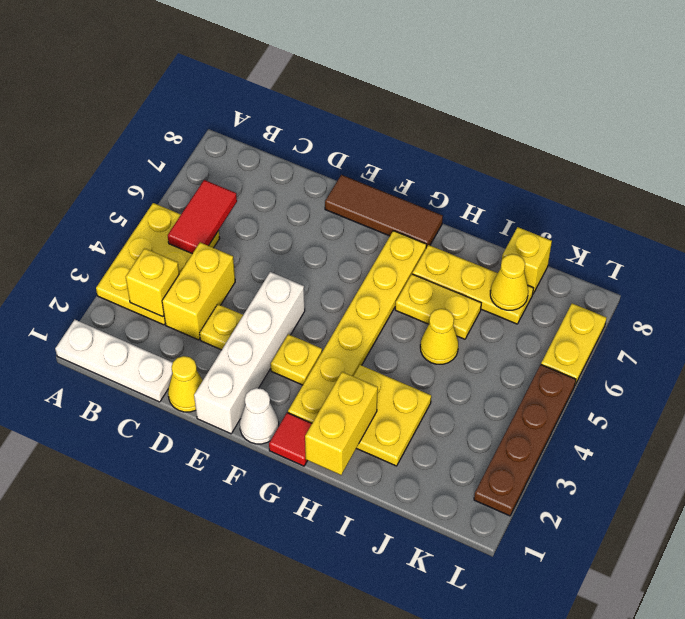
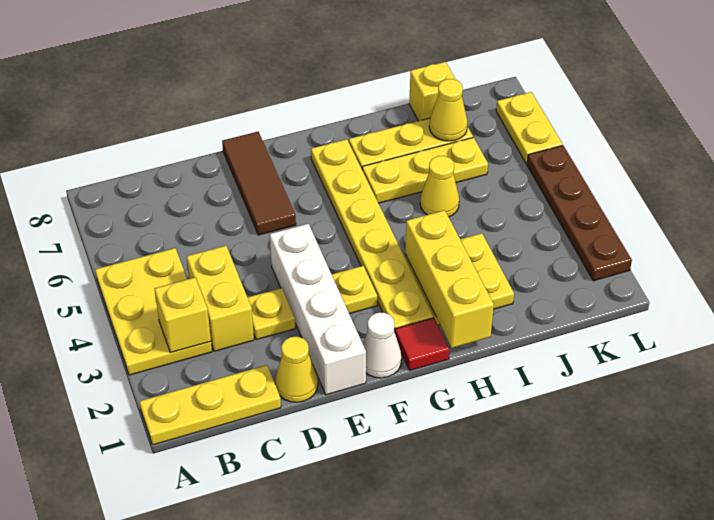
white 1x3 plate [55,320,173,402] -> yellow 1x3 plate [139,365,281,445]
red 1x2 tile [168,180,237,254] -> none
brown 1x3 tile [325,175,443,248] -> brown 1x3 tile turned to [222,132,296,235]
yellow 1x2 brick [305,372,378,475] -> yellow 1x3 brick [405,210,494,348]
yellow 1x2 plate [395,274,481,339] -> yellow 1x3 plate [362,138,488,203]

